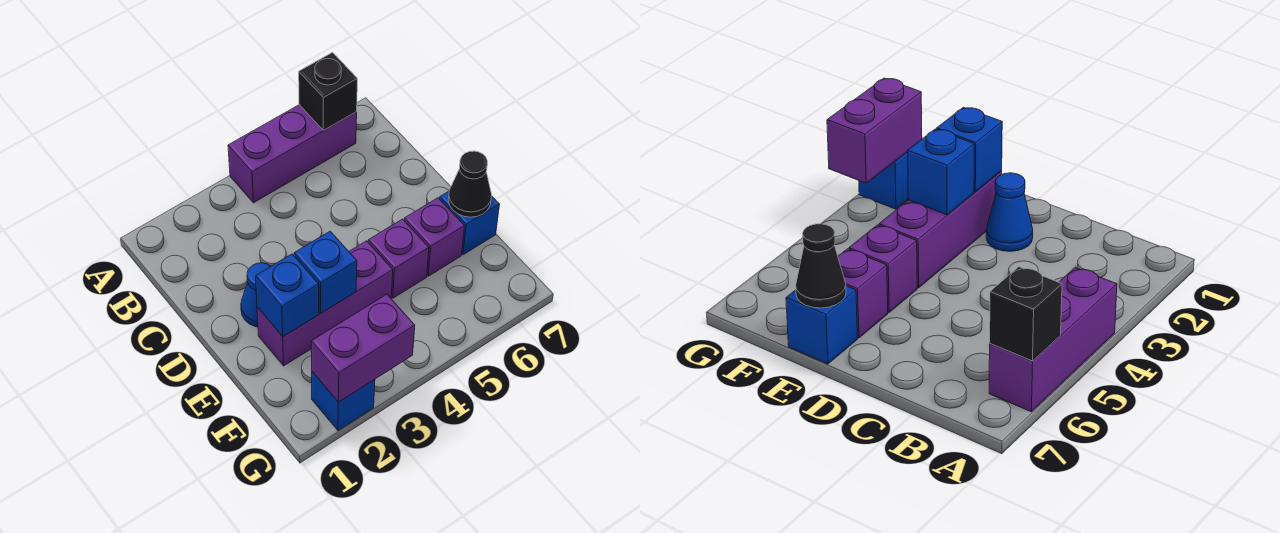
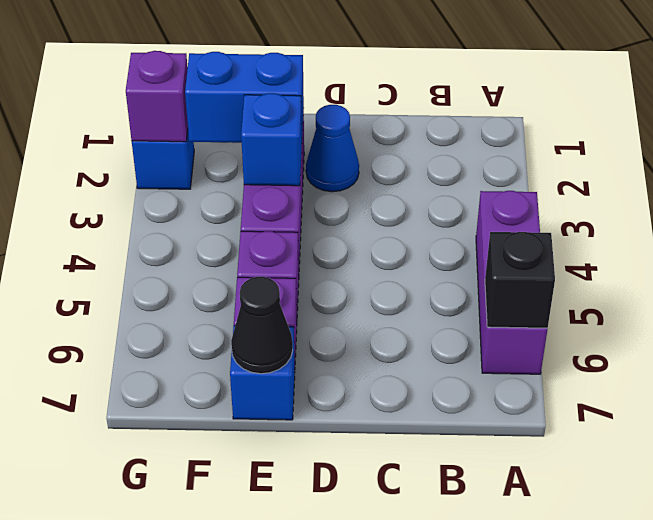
blue 1x1 brick [256,254,319,336] -> blue 1x2 brick [185,52,304,143]
purple 1x2 brick [311,294,415,402] -> purple 1x1 brick [126,51,188,142]

